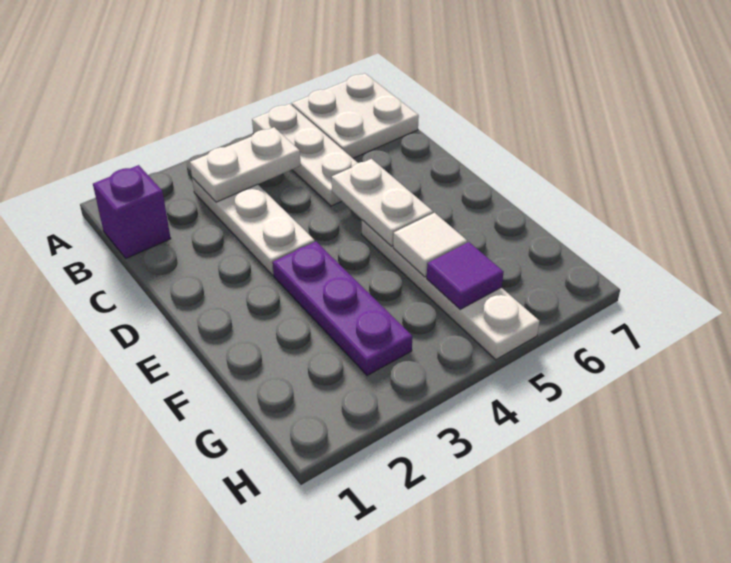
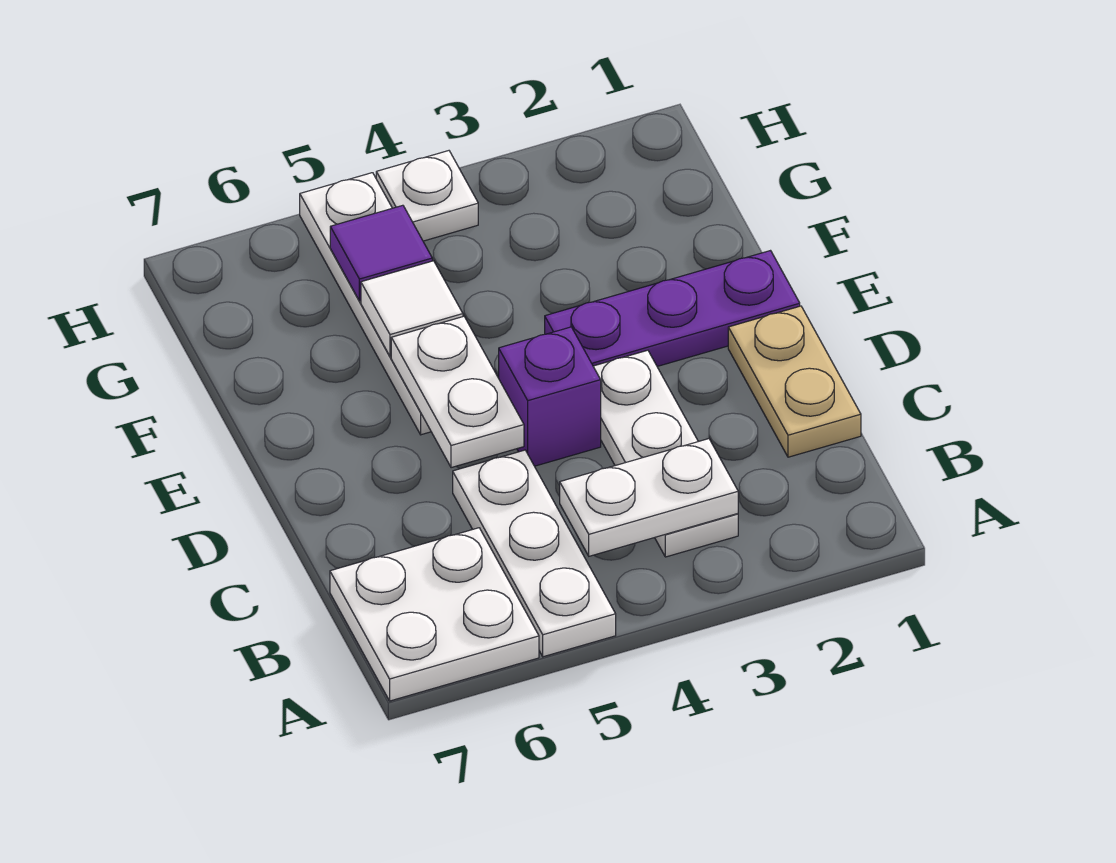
purple 1x1 brick [93,165,171,258] -> purple 1x1 brick moved to [499,327,601,466]
none -> tan 1x2 plate [728,306,861,457]
purple 1x3 plate [273,242,412,375] -> purple 1x3 plate turned to [545,251,800,366]
none -> white 1x1 plate [376,151,478,241]

